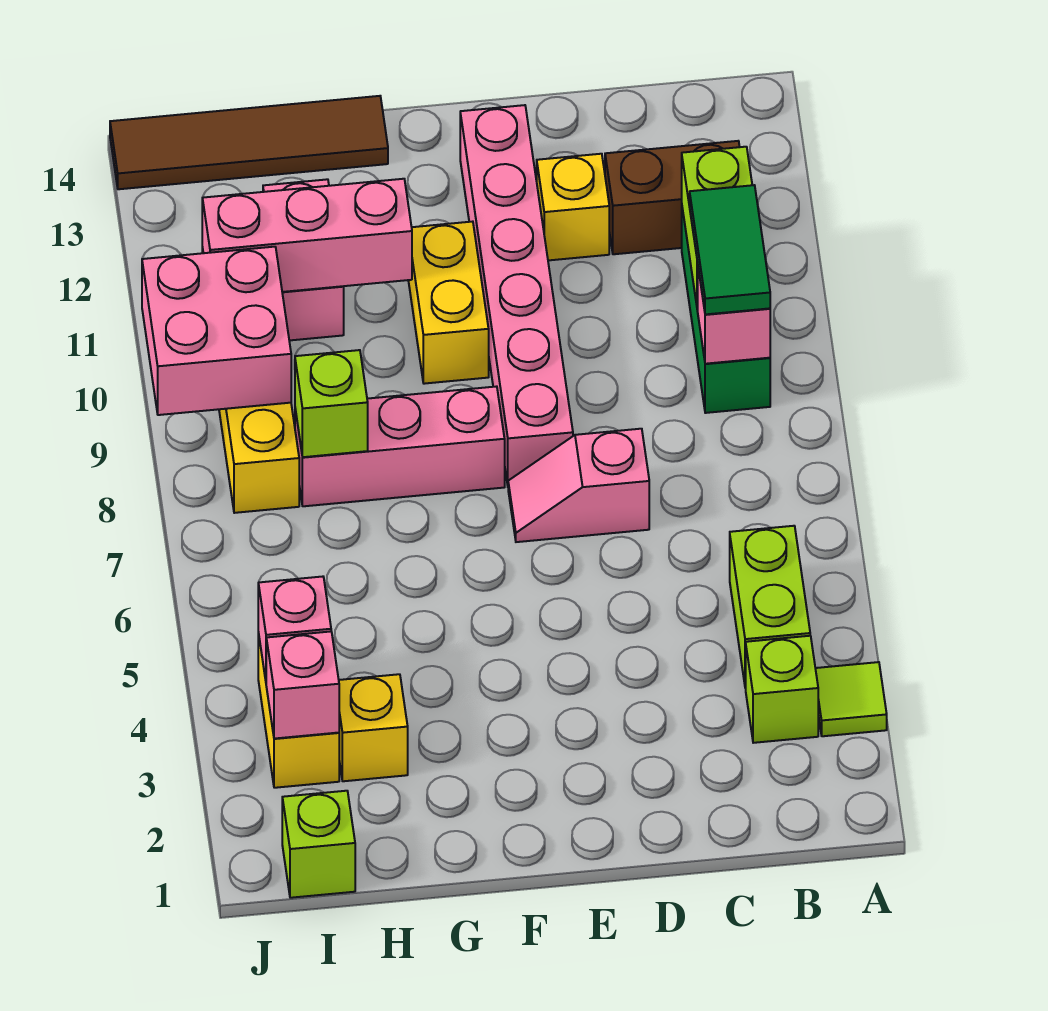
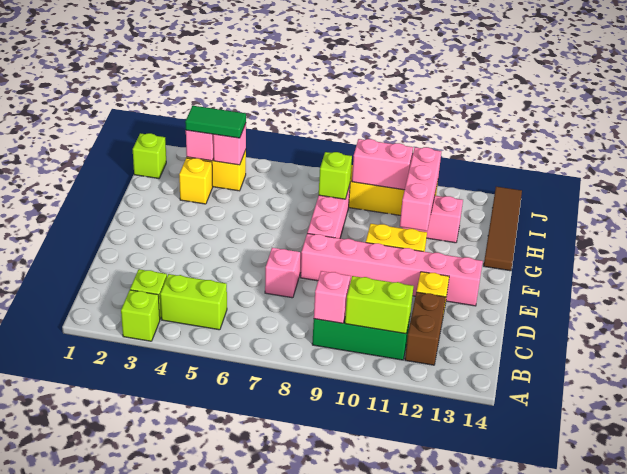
lime 1x1 tile [815,662,887,736] -> lime 1x1 brick [121,290,160,341]
green 1x2 tile [690,185,770,314] -> green 1x2 tile moved to [185,106,246,138]
pink 2x2 brick [142,247,291,415] -> pink 1x2 brick [352,139,413,190]

